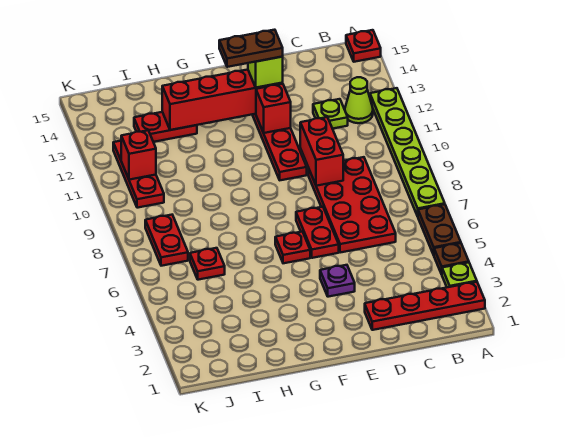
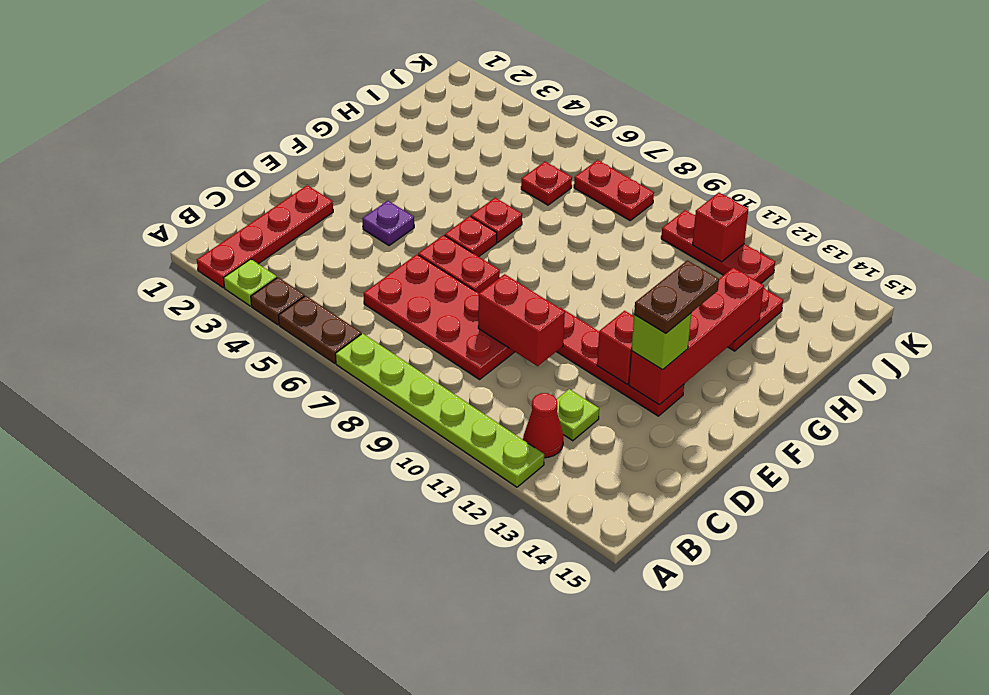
red 1x1 plate [346,30,381,62] -> red 1x1 plate moved to [471,198,522,242]
lime 1x1 cone [345,77,373,123] -> red 1x1 cone [523,393,563,458]

